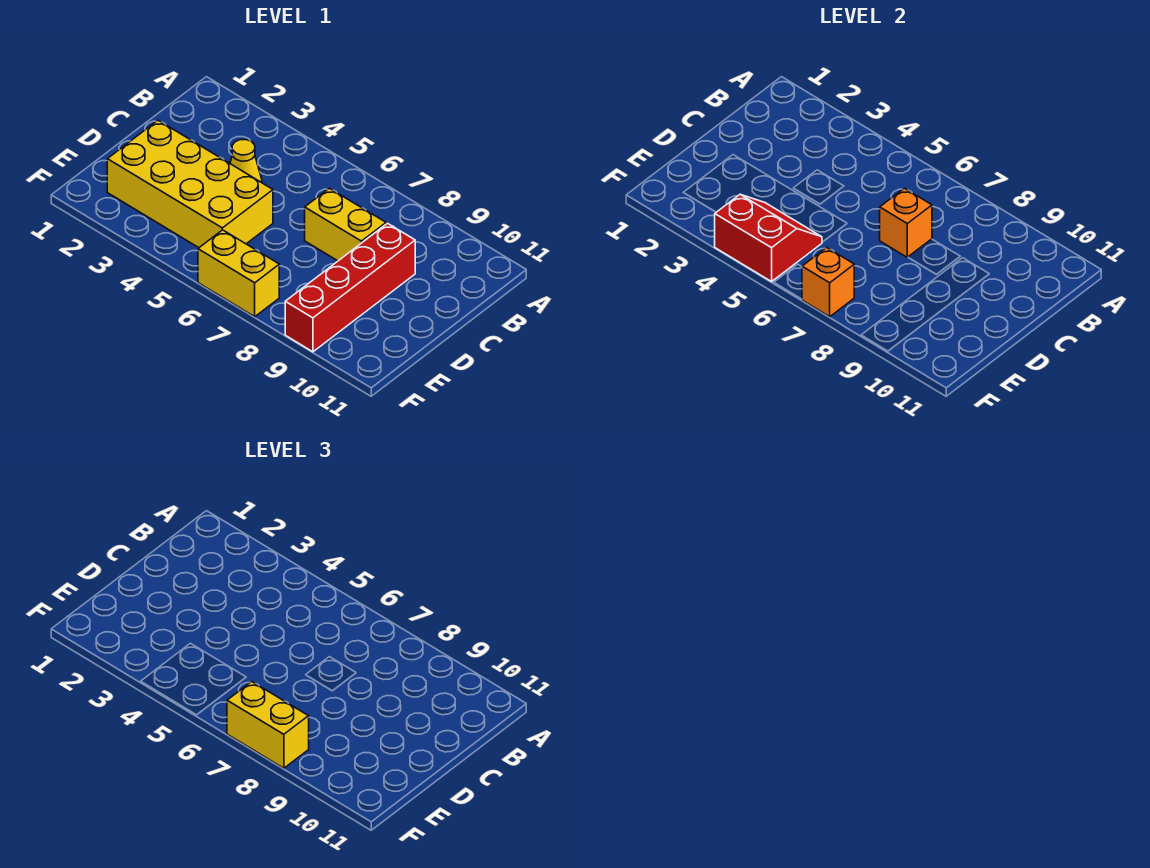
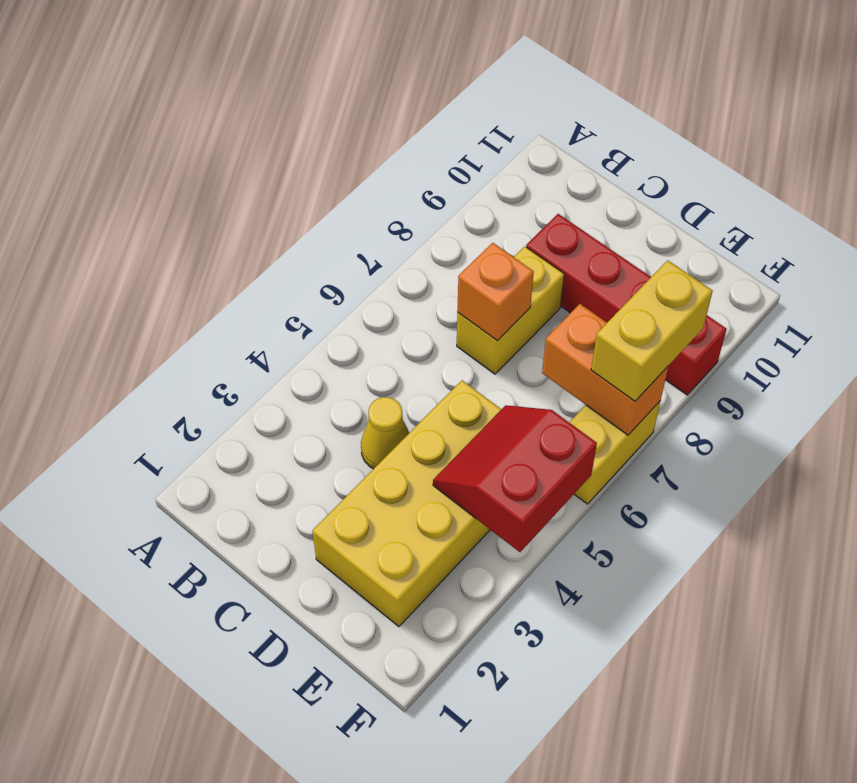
orange 1x1 brick [802,248,854,317] -> orange 1x2 brick [542,304,668,435]

